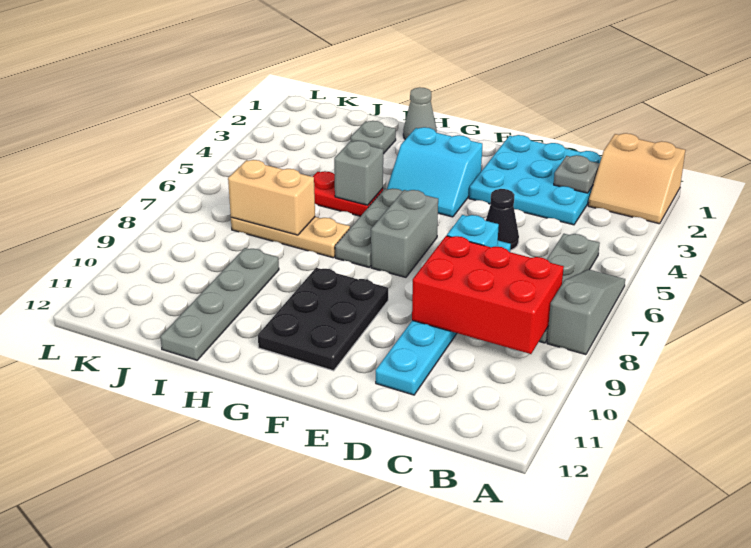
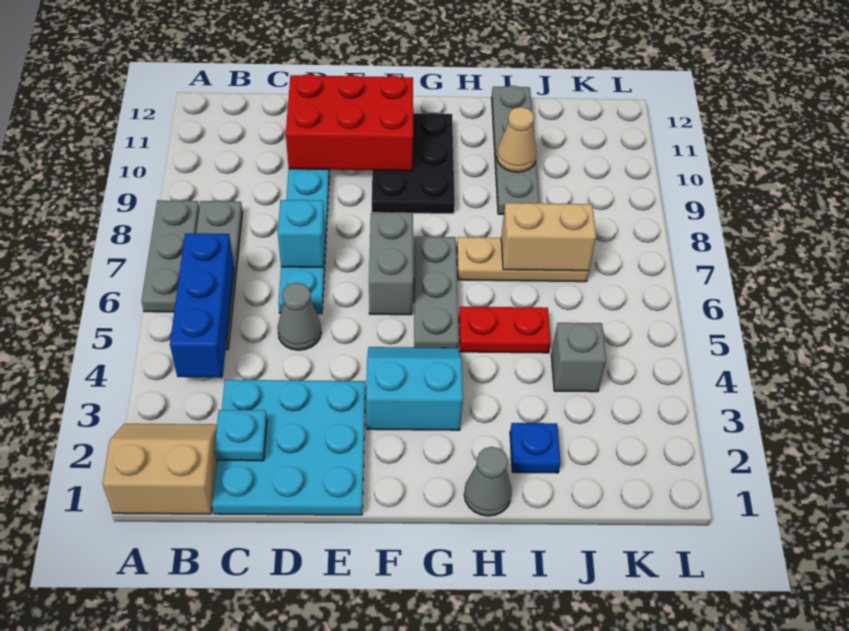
grey 1x3 slope [547,269,625,355] -> grey 1x3 plate [141,200,199,312]
none -> blue 1x3 brick [170,233,234,378]
red 2x3 brick [412,236,564,354] -> red 2x3 brick moved to [286,74,413,171]
grey 1x1 plate [554,155,600,193] -> cyan 1x1 plate [214,410,267,461]
black 1x1 cone [486,189,519,250] -> grey 1x1 cone [278,283,321,350]
grey 1x1 brick [334,141,383,205] -> grey 1x1 brick moved to [551,323,606,392]
grey 1x1 plate [351,121,396,154] -> blue 1x1 plate [510,423,561,473]
none -> tan 1x1 cone [497,107,537,172]

